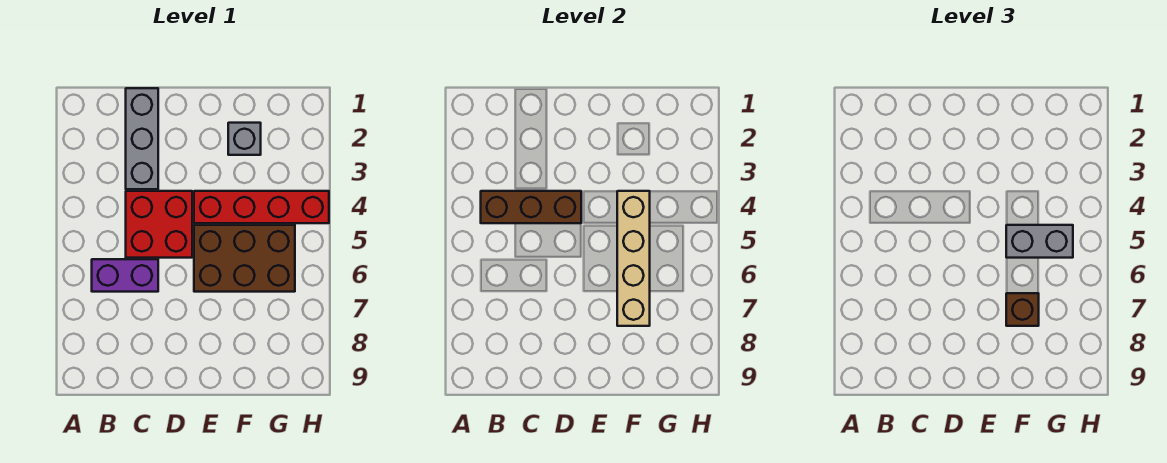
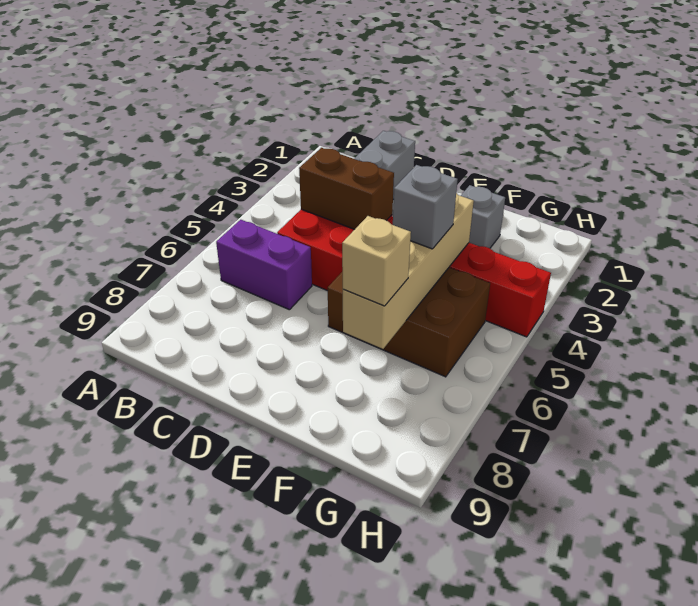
brown 1x3 brick [481,191,581,223] -> brown 1x2 brick [299,148,394,229]
grey 1x2 brick [1006,225,1073,258] -> grey 1x1 brick [393,165,458,249]
brown 1x1 brick [1006,293,1039,326] -> tan 1x1 brick [342,216,411,306]

